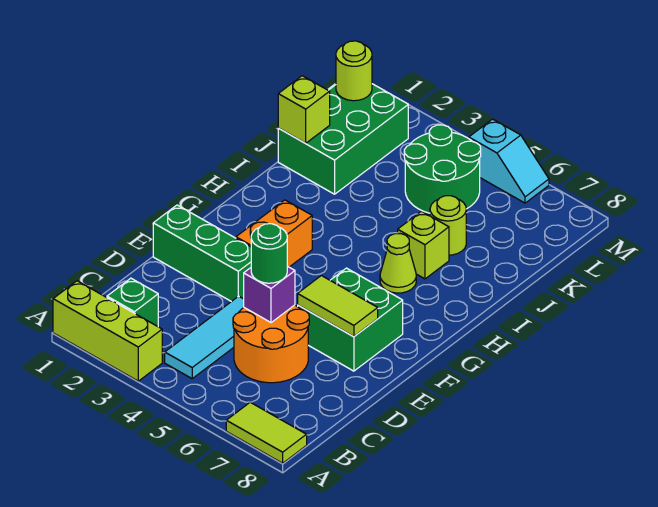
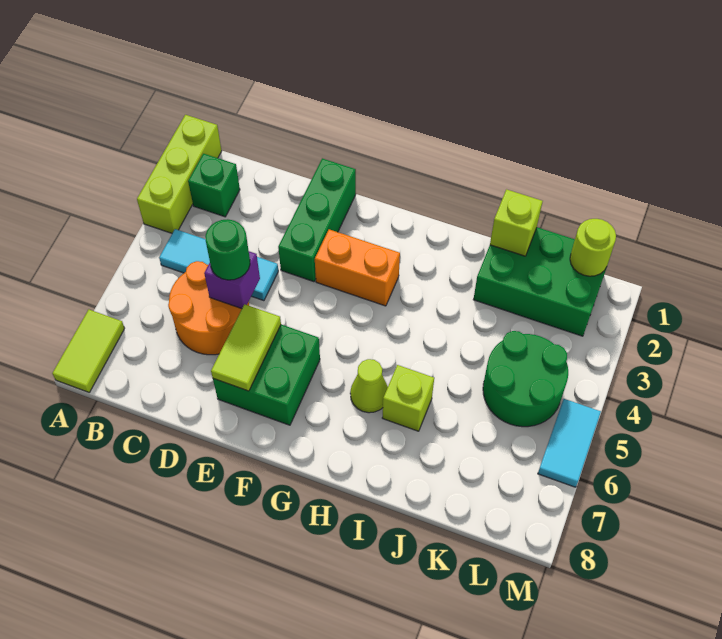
lime 1x1 round brick [430,196,466,255] -> none
cyan 1x2 slope [469,119,549,203] -> cyan 1x2 tile [538,399,601,487]

